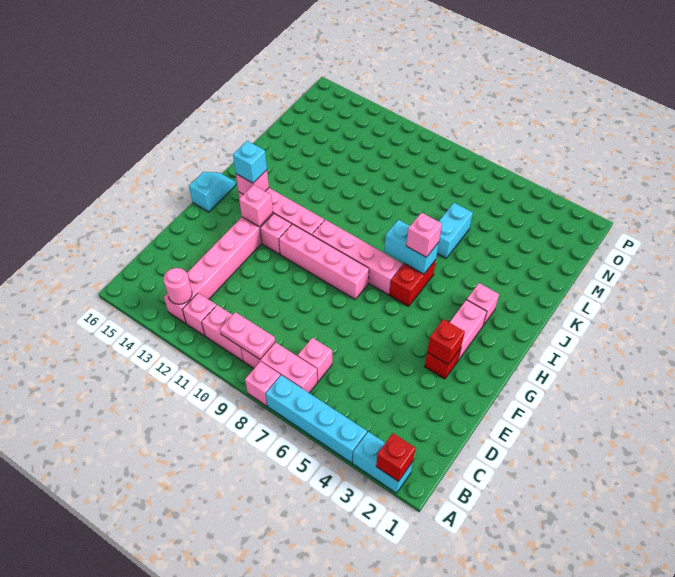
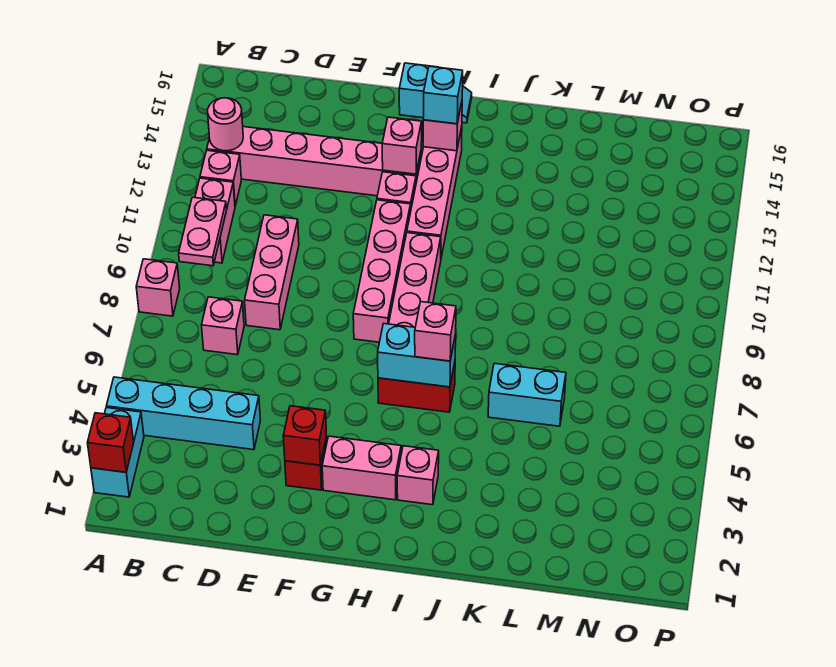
cyan 1x4 brick [266,375,367,463] -> cyan 1x4 brick turned to [106,377,260,450]
pink 1x3 brick [241,342,317,393] -> pink 1x3 brick moved to [245,215,299,330]
cyan 1x2 brick [384,220,439,274] -> cyan 1x2 brick turned to [378,324,456,387]

